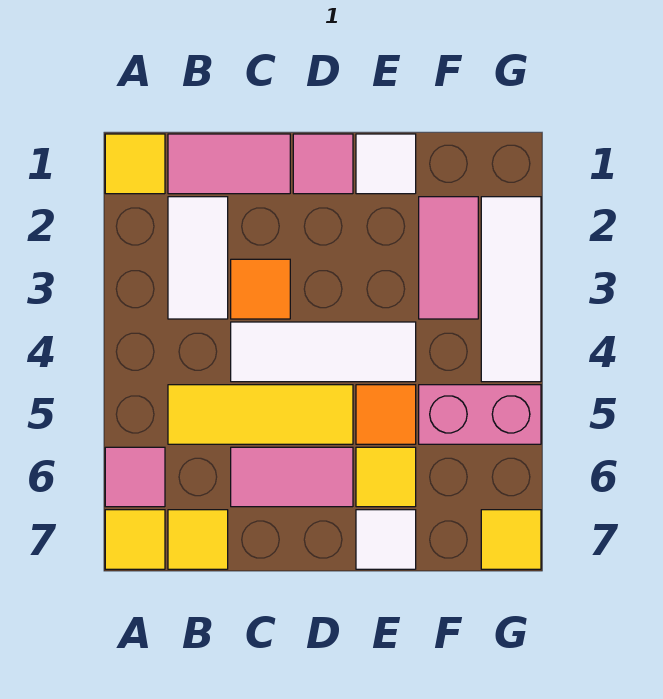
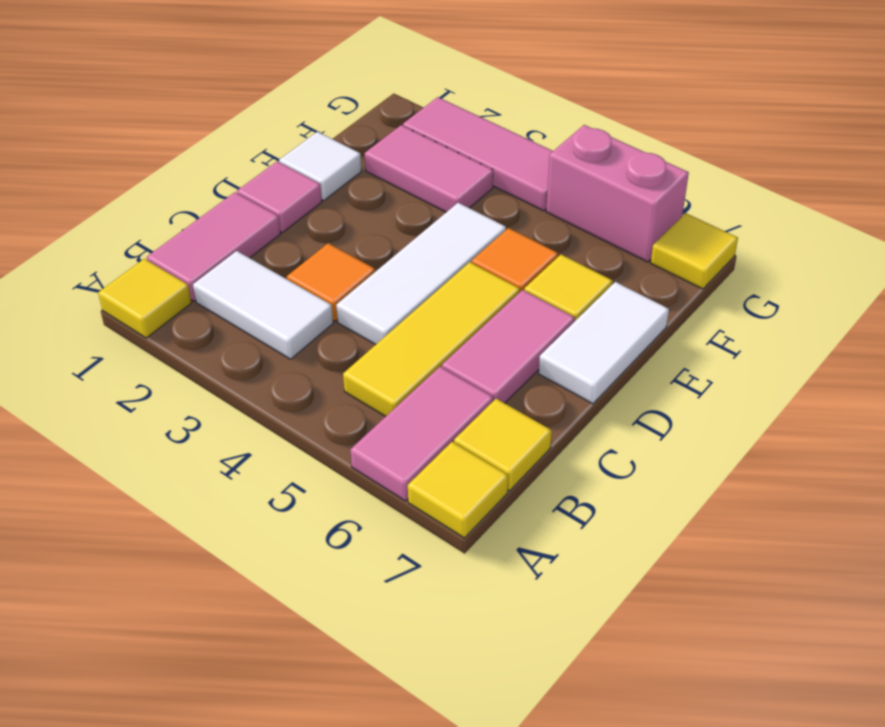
pink 1x1 tile [105,447,165,507] -> pink 1x2 tile [350,367,493,501]
white 1x1 tile [356,510,416,569] -> white 1x2 tile [539,282,669,404]
pink 1x2 brick [419,385,541,444] -> pink 1x2 brick turned to [546,125,689,262]
white 1x3 tile [481,197,541,382] -> pink 1x3 tile [403,97,553,211]

